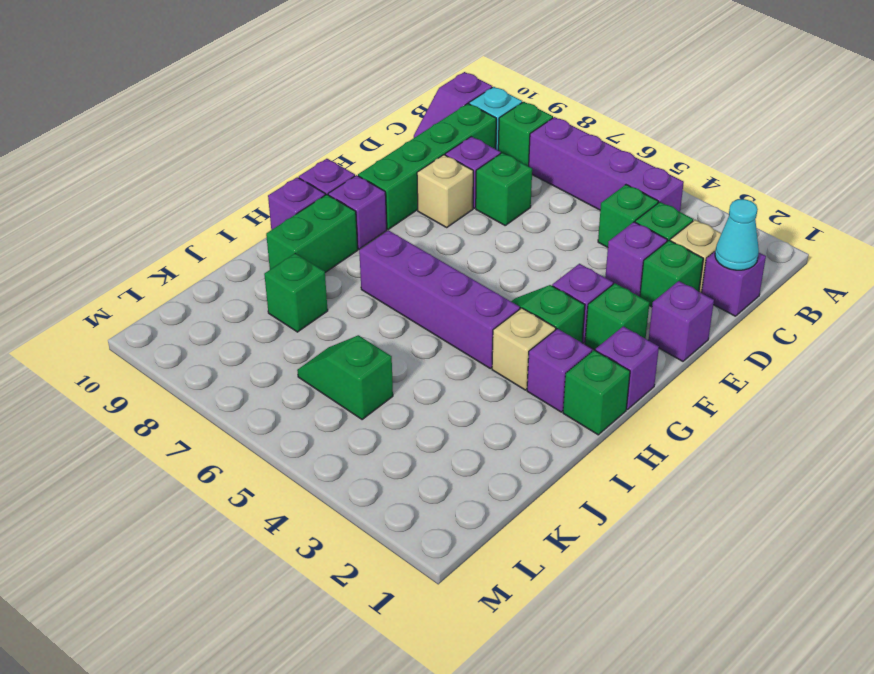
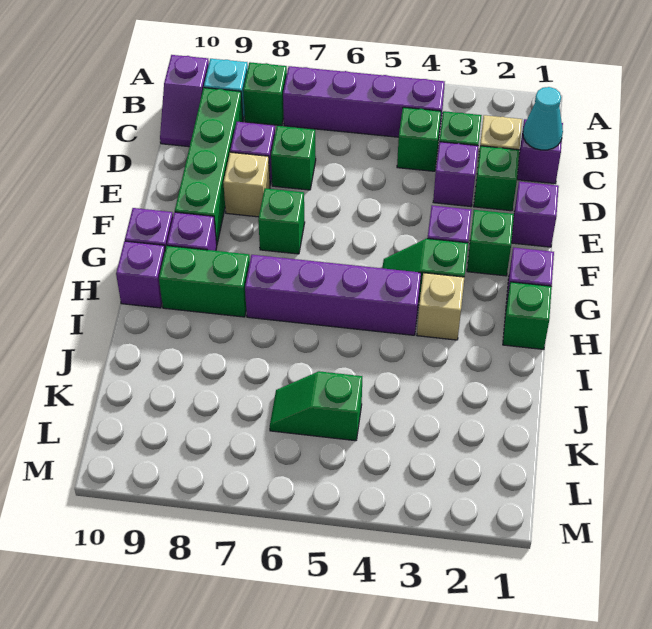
purple 1x1 brick [527,329,592,412] -> none
green 1x2 brick [266,195,358,272] -> green 1x2 brick turned to [159,246,250,317]
green 1x1 brick [264,253,328,332] -> green 1x1 brick moved to [258,188,305,254]

